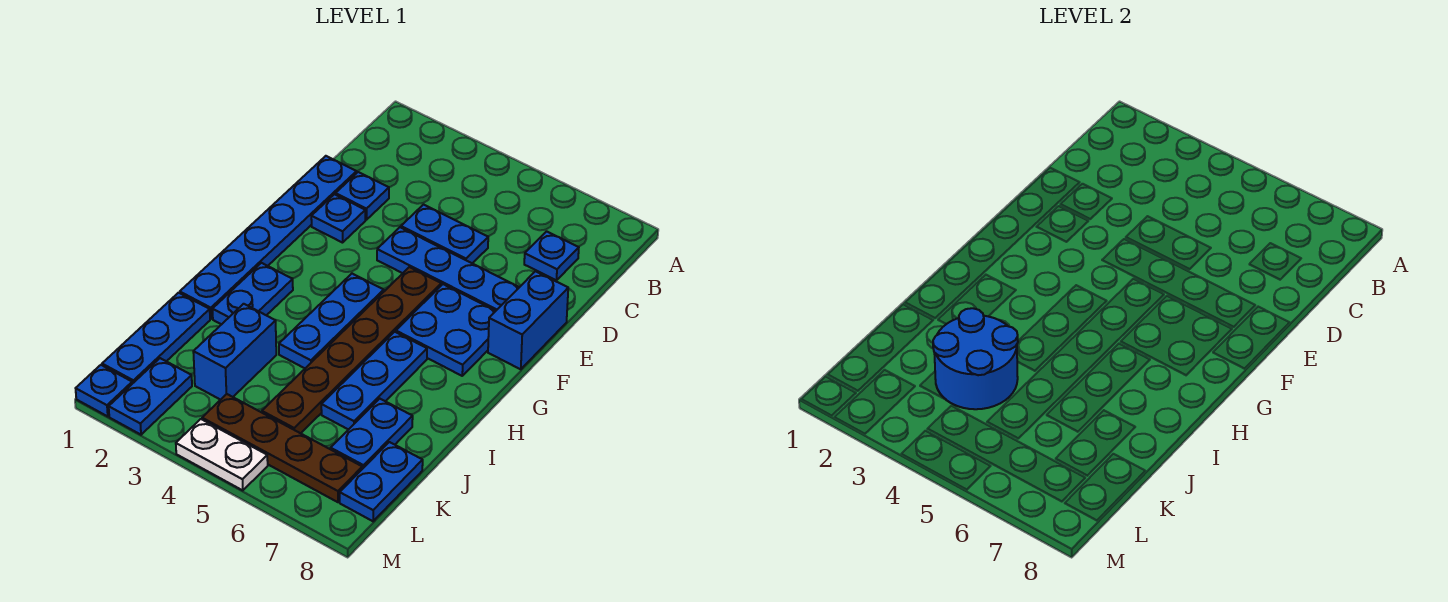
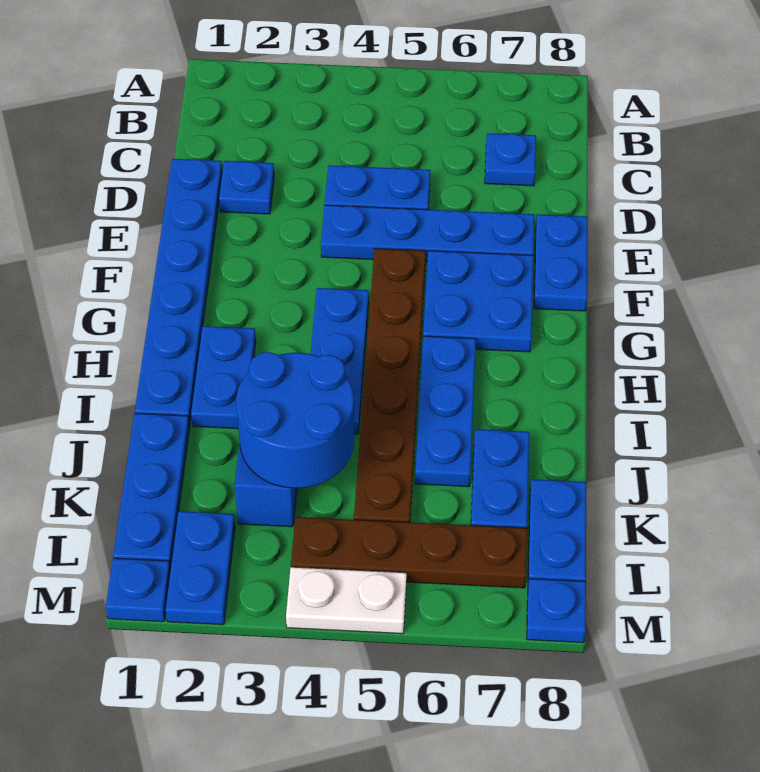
blue 1x1 plate [311,194,365,243] -> blue 1x1 plate moved to [527,579,586,643]
blue 1x2 brick [488,271,568,369] -> blue 1x2 plate [534,214,588,311]

